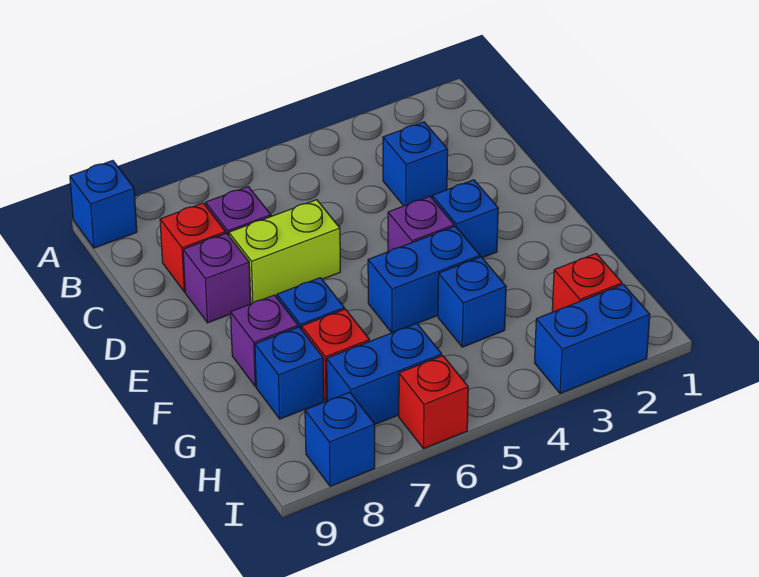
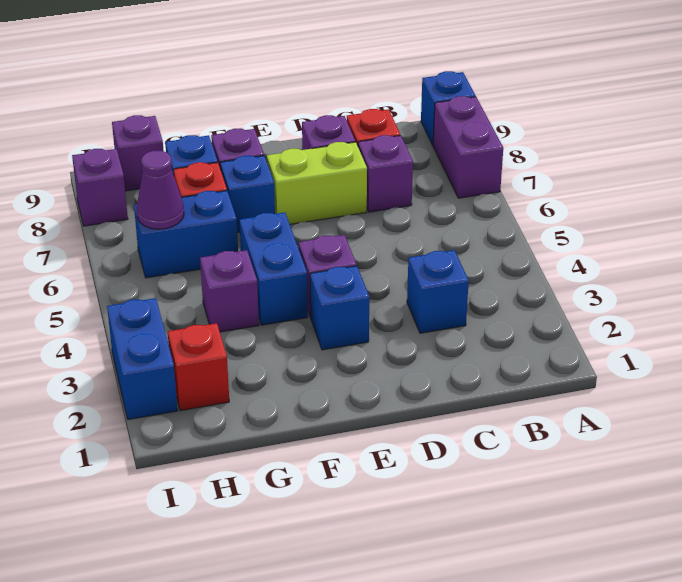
none -> purple 1x2 brick [433,96,503,198]
lime 1x2 brick [229,200,340,304] -> lime 1x2 brick turned to [267,142,367,224]
blue 1x1 brick [438,257,506,347] -> purple 1x1 brick [200,250,259,332]
blue 1x2 brick [327,323,442,424] -> blue 1x2 brick turned to [134,191,238,278]
none -> purple 1x1 cone [137,151,184,229]
none -> purple 1x1 brick [112,115,163,191]
red 1x1 brick [399,356,468,448] -> none
blue 1x1 brick [305,392,375,486] -> purple 1x1 brick [72,149,128,226]

